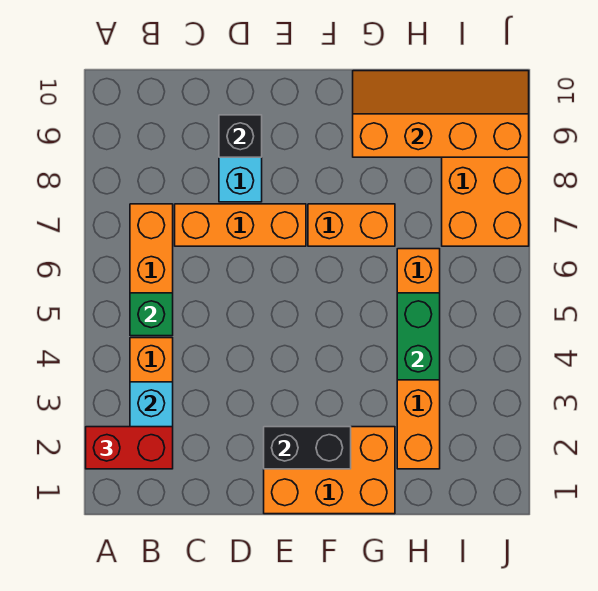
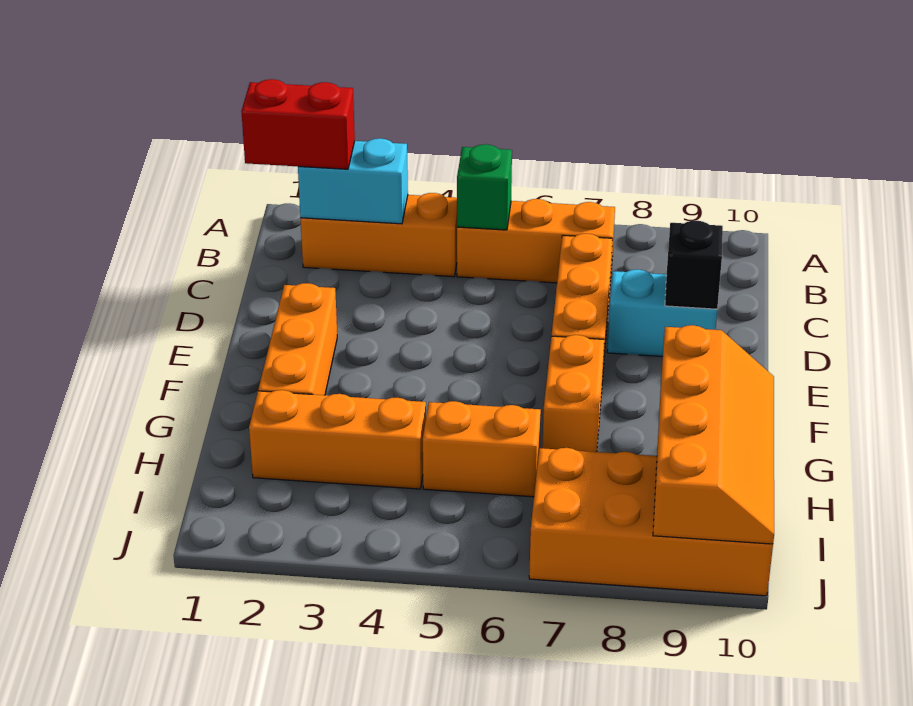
red 1x2 brick [86,427,173,469] -> red 1x2 brick turned to [241,79,355,169]
orange 2x3 brick [264,427,395,514] -> orange 1x3 brick [258,283,337,395]
black 1x2 brick [264,427,351,469] -> none
green 1x2 brick [397,293,440,380] -> none

